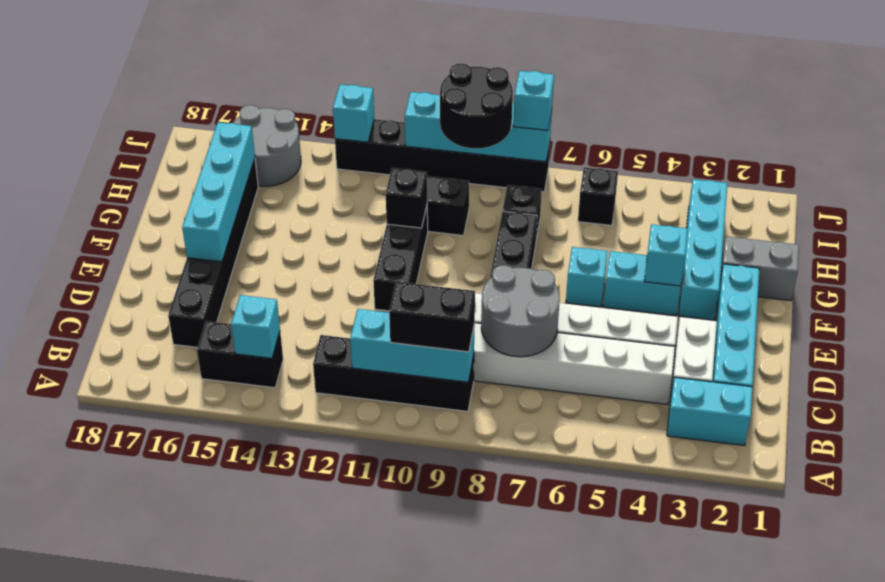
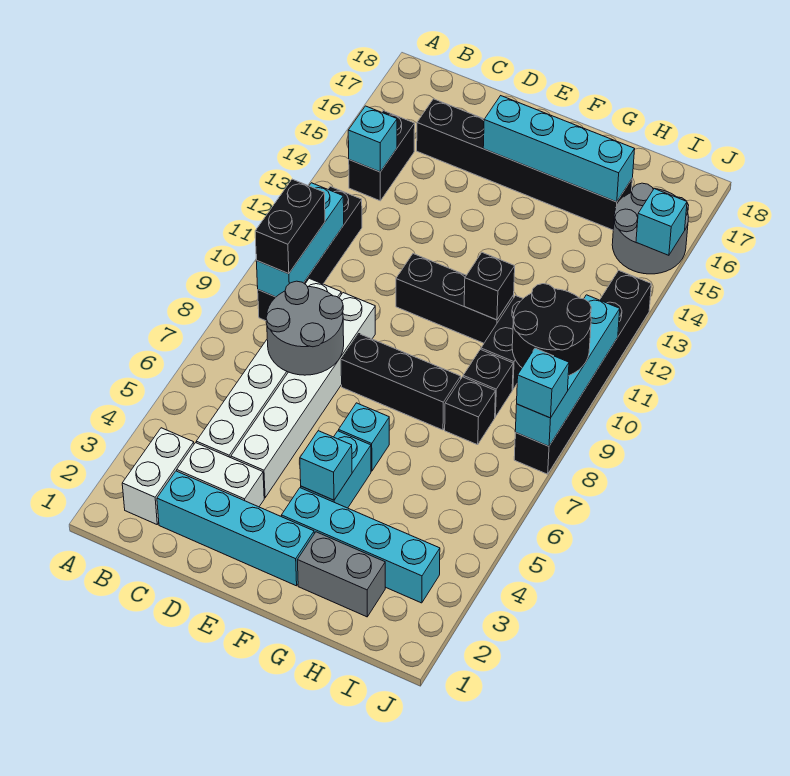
cyan 1x2 brick [667,377,752,446] -> white 1x2 brick [122,428,194,524]
grey 1x2 brick [720,236,799,300] -> grey 1x2 brick turned to [297,532,385,617]
black 1x1 brick [578,167,618,226] -> black 1x1 brick moved to [463,349,513,417]
cyan 1x1 brick [333,84,374,142] -> cyan 1x1 brick moved to [636,189,687,255]

